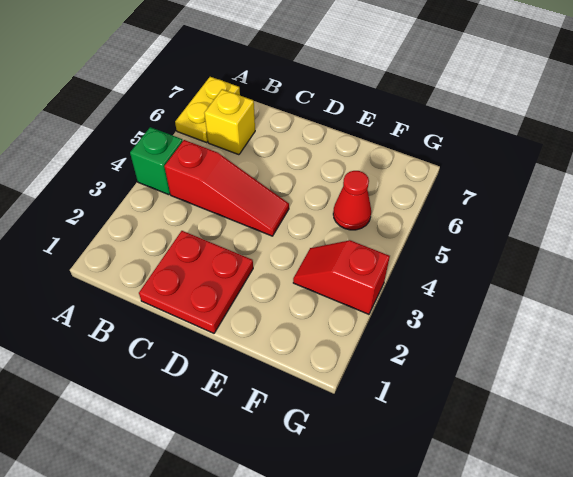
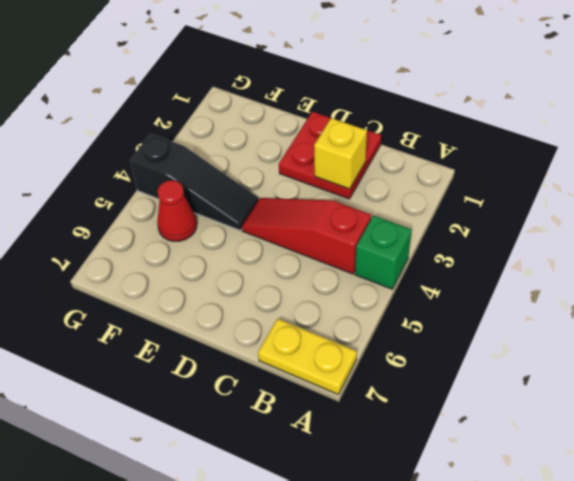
yellow 1x2 plate [175,77,240,142] -> yellow 1x2 plate turned to [258,319,357,395]
yellow 1x1 brick [204,89,255,155] -> yellow 1x1 brick moved to [314,118,367,189]
none -> black 1x3 slope [130,134,258,230]
red 1x2 slope [293,240,390,314] -> none

